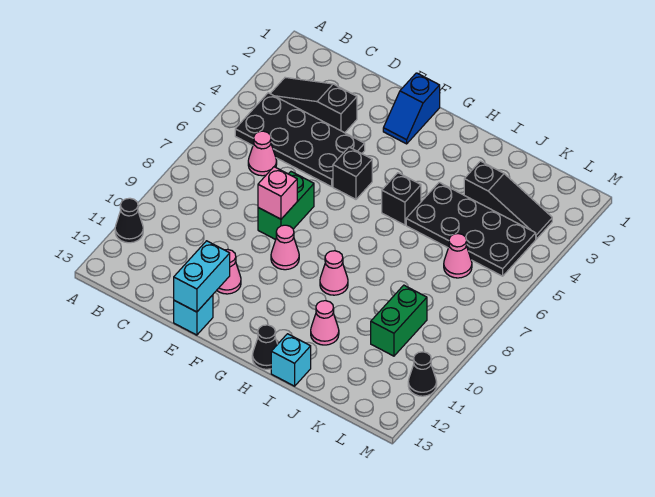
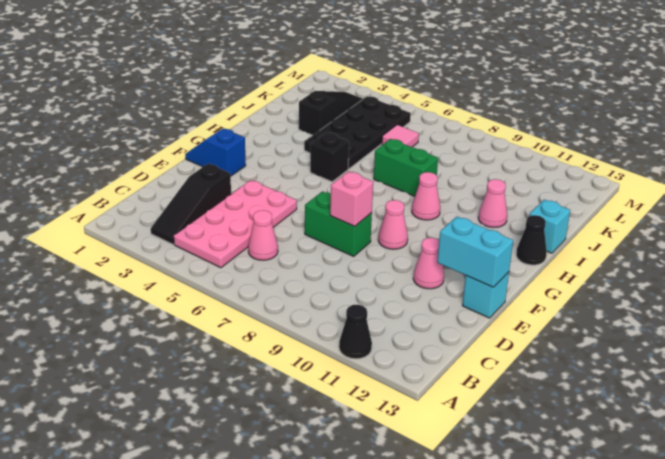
black 2x4 plate [235,93,365,187] -> pink 2x4 plate [174,180,297,268]
blue 1x2 slope [383,73,440,144] -> blue 1x2 slope turned to [185,128,246,176]
black 1x1 brick [333,147,372,199] -> none
pink 1x1 cone [444,234,472,278] -> pink 1x1 tile [382,125,419,147]
green 1x2 brick [371,285,427,356] -> green 1x2 brick moved to [374,139,438,196]
black 1x1 cone [408,352,437,396] -> none

